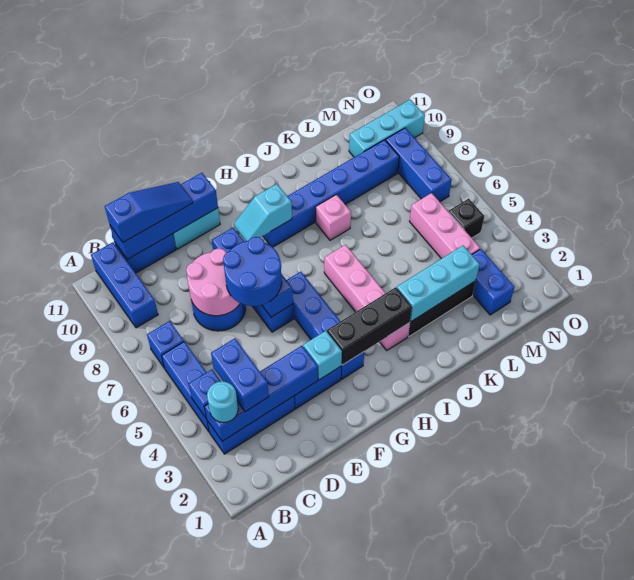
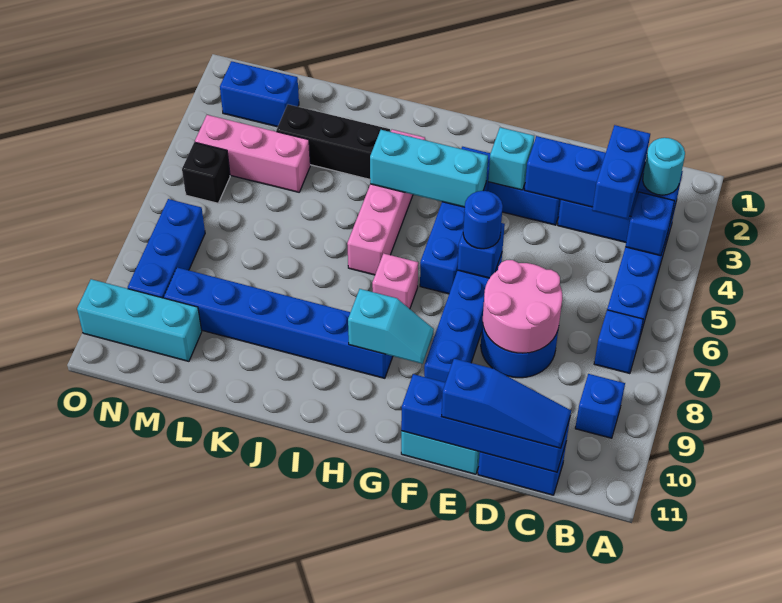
blue 1x3 brick [91,242,158,328] -> blue 1x1 brick [575,374,625,438]
blue 1x3 slope [105,182,193,242] -> blue 1x3 slope turned to [442,359,571,448]
blue 2x2 round brick [223,237,282,306] -> blue 1x1 round brick [463,191,503,249]
black 1x3 brick [327,287,412,365] -> none
cyan 1x3 brick [397,246,480,321] -> cyan 1x3 brick moved to [370,130,488,207]
pink 1x1 brick [316,195,351,240] -> pink 1x1 brick moved to [372,253,418,309]
blue 1x2 brick [472,249,515,315] -> blue 1x2 brick turned to [220,61,299,127]
pink 1x3 brick [410,193,480,259] -> pink 1x3 brick turned to [195,115,310,192]

